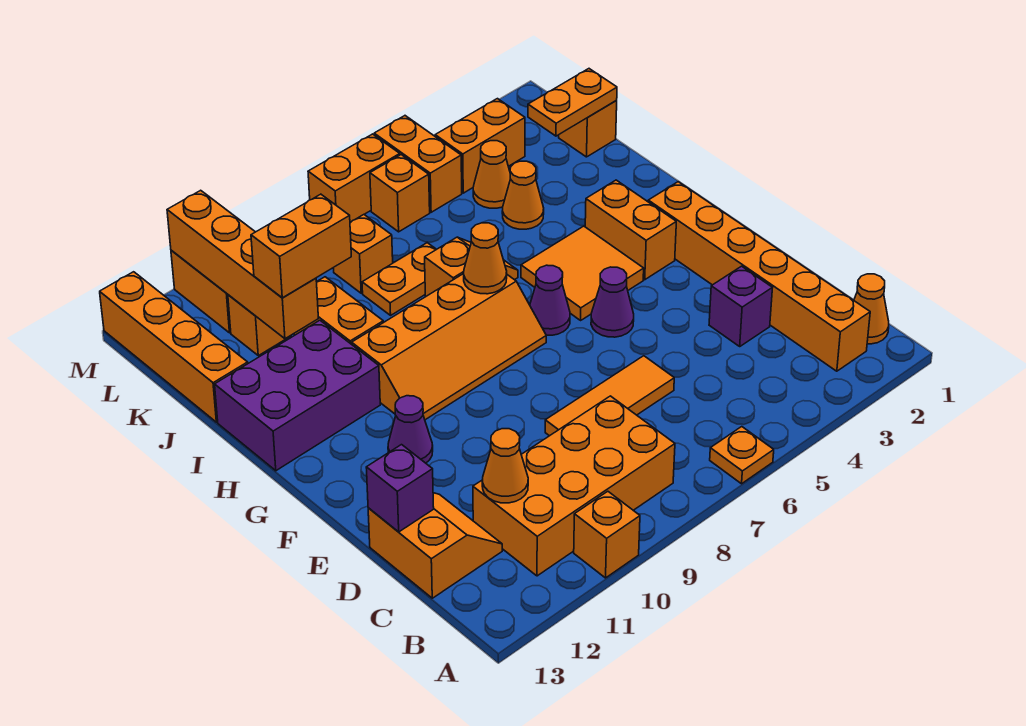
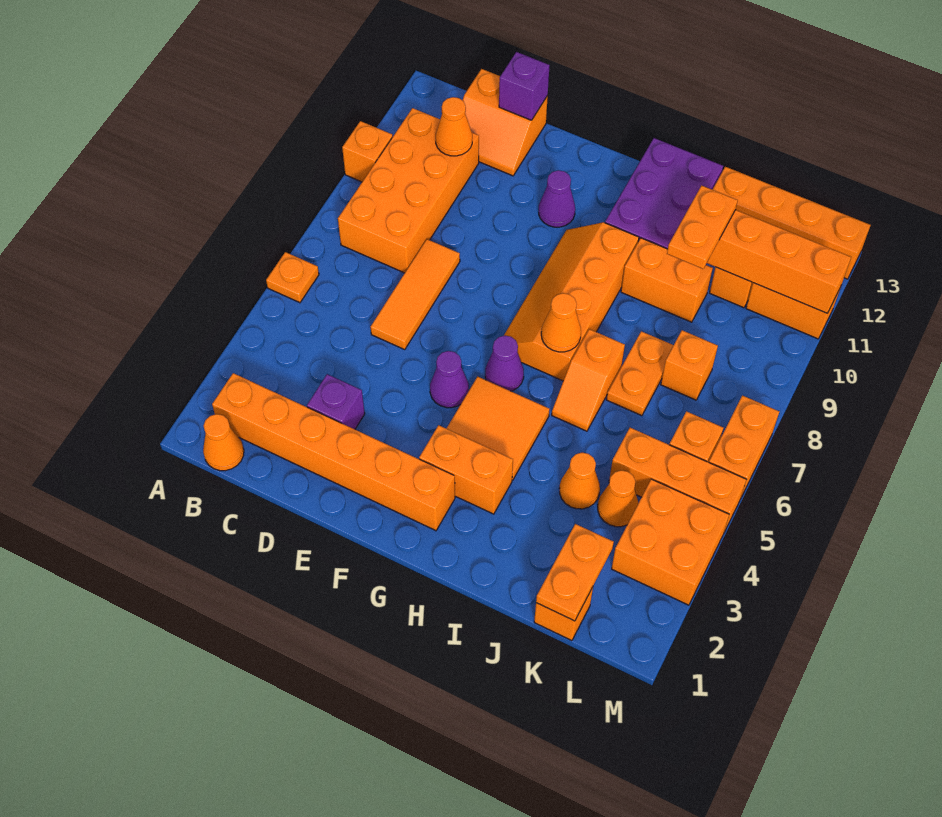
orange 1x2 brick [251,194,351,298] -> orange 1x2 plate [667,185,738,269]
orange 1x2 brick [435,99,525,193] -> orange 2x2 brick [612,479,729,605]
orange 1x2 brick [374,116,462,212] -> orange 1x3 brick [609,428,747,532]

